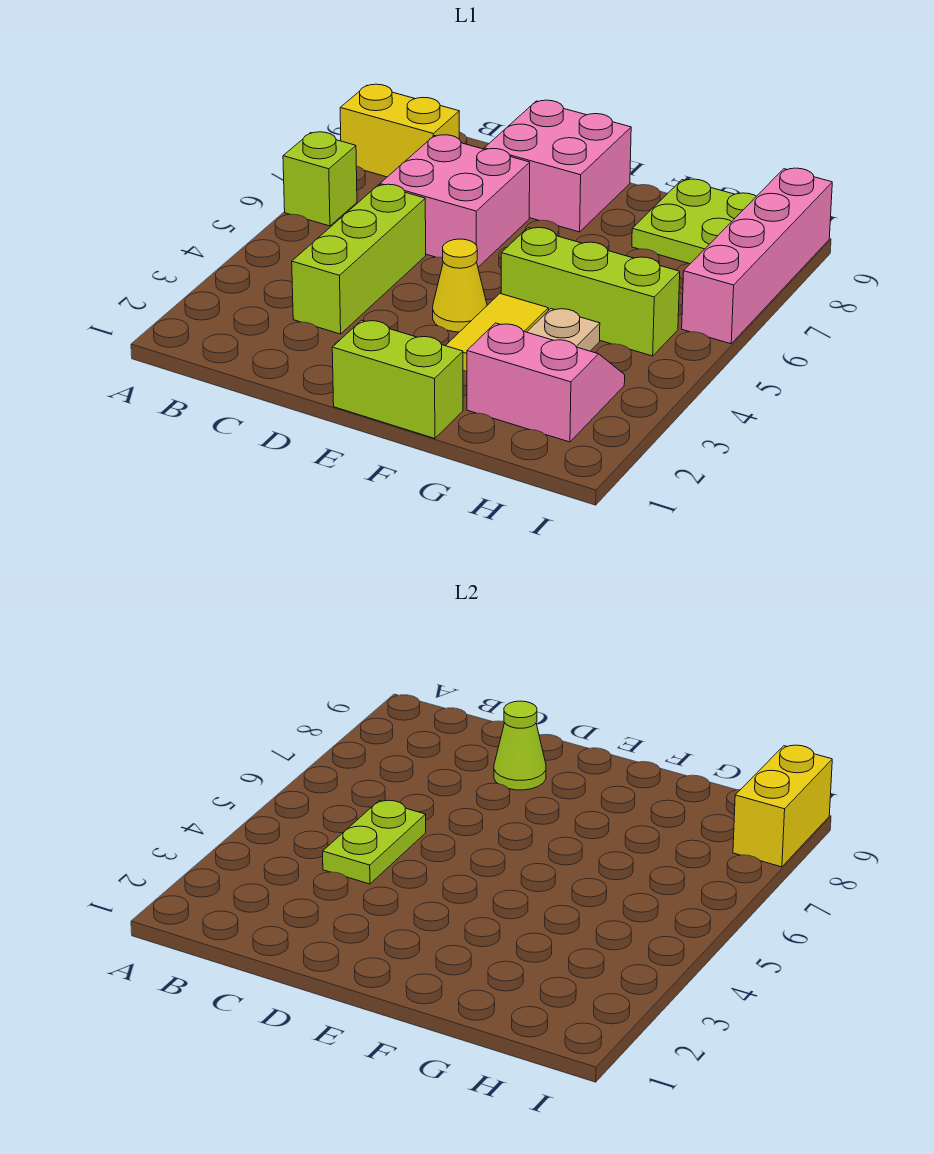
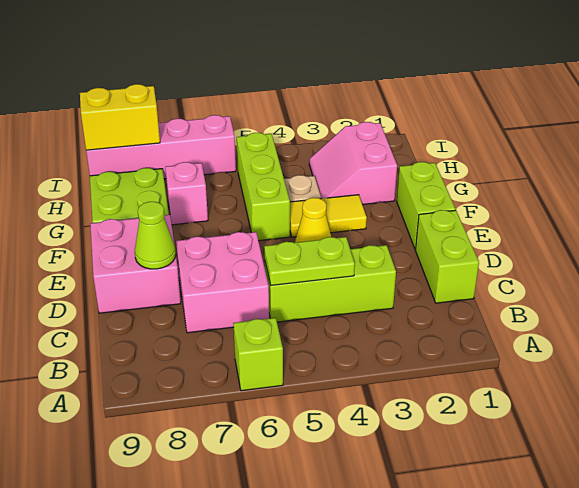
yellow 1x2 brick [340,84,459,177] -> none
none -> lime 1x2 brick [415,210,479,303]
none -> pink 1x1 brick [165,162,208,225]

